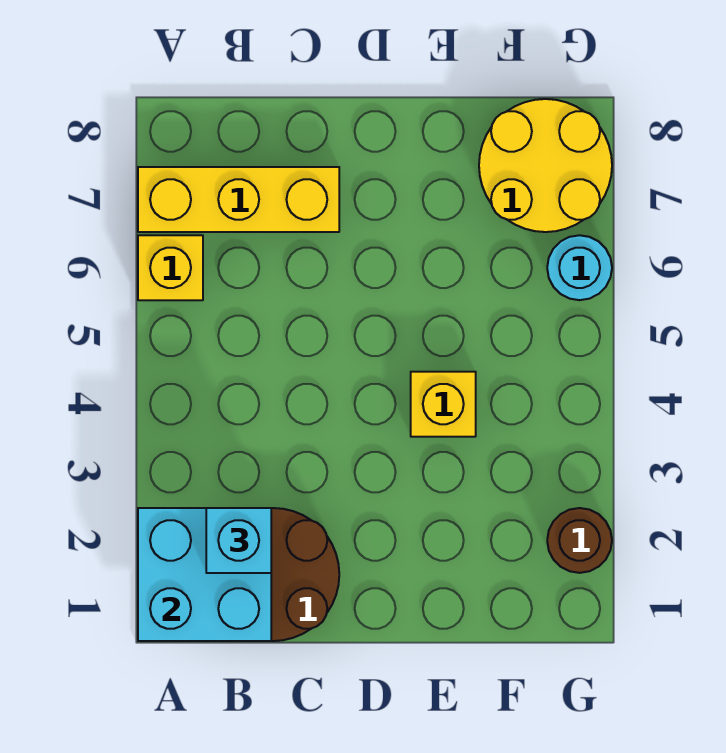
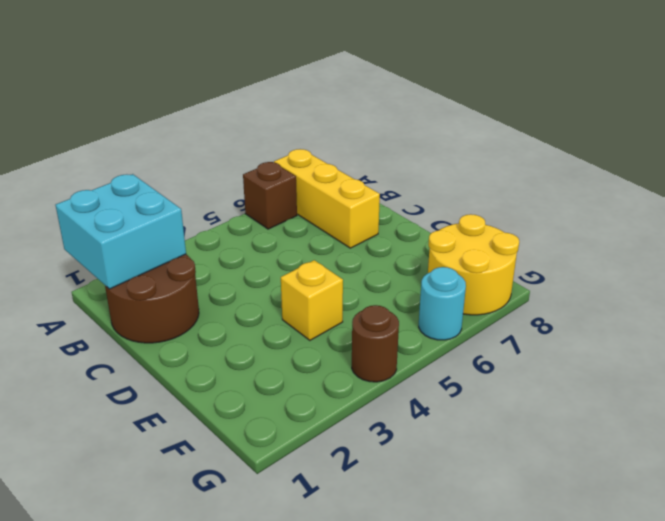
yellow 1x1 brick [138,235,203,300] -> brown 1x1 brick [243,162,297,229]
cyan 1x1 brick [206,508,271,573] -> none
brown 1x1 round brick [547,508,612,573] -> brown 1x1 round brick moved to [352,305,399,382]

